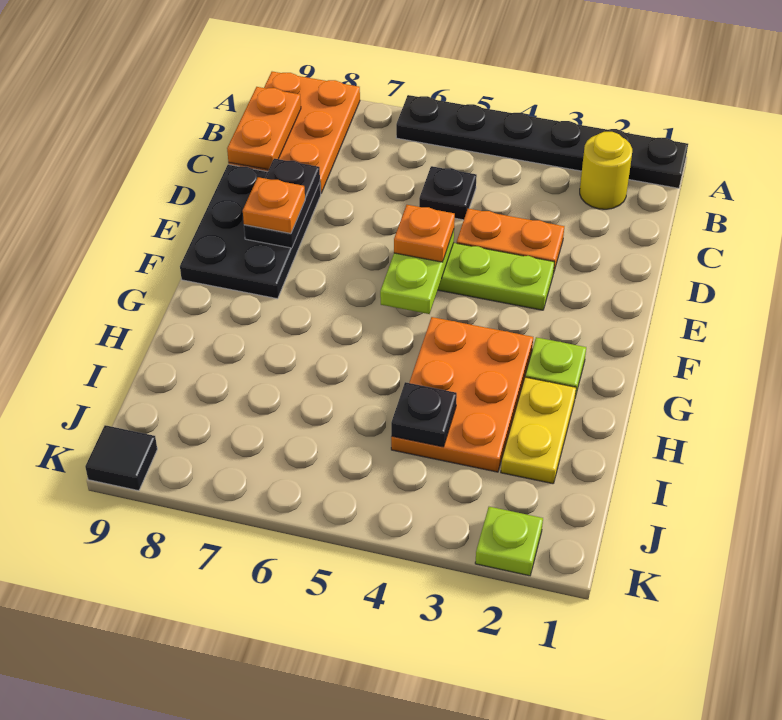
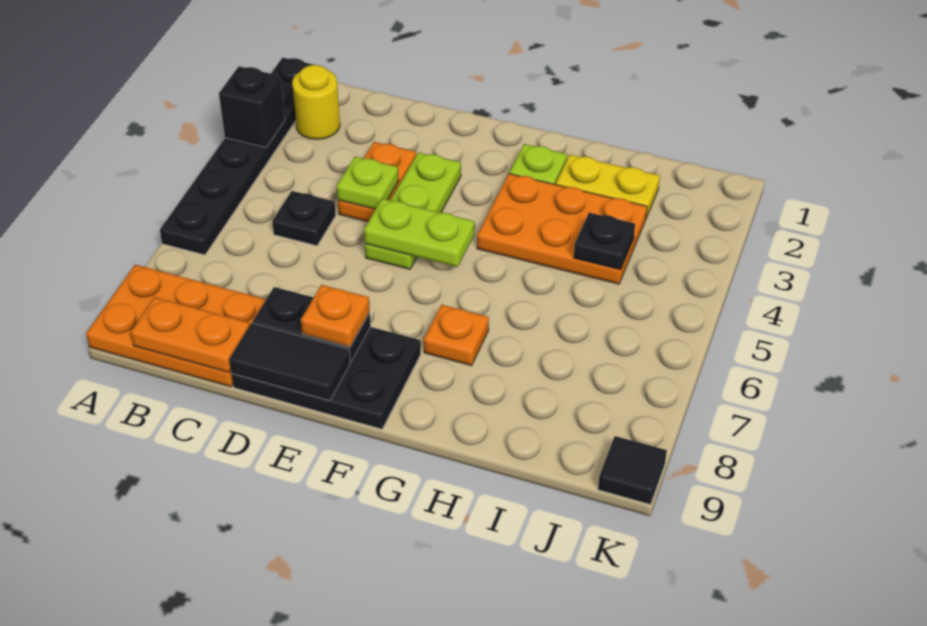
none -> black 1x1 brick [219,66,285,147]
none -> black 1x2 tile [229,323,350,401]
orange 1x1 plate [394,205,455,262] -> orange 1x1 plate moved to [424,305,489,366]
lime 1x1 plate [475,507,543,576] -> lime 1x1 plate moved to [337,157,399,209]

